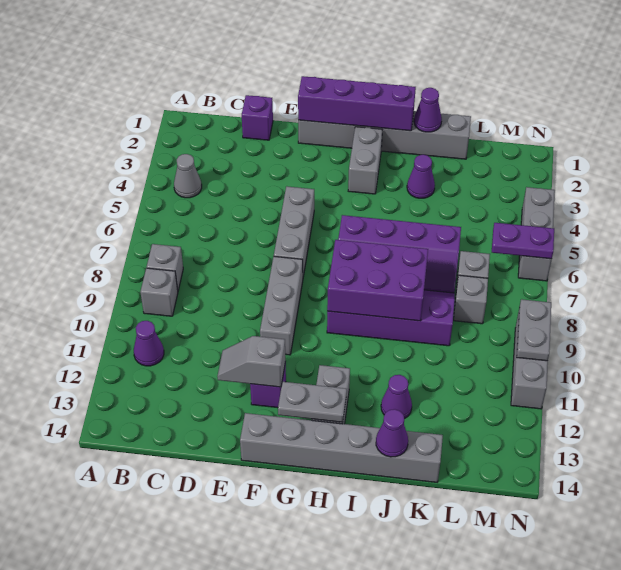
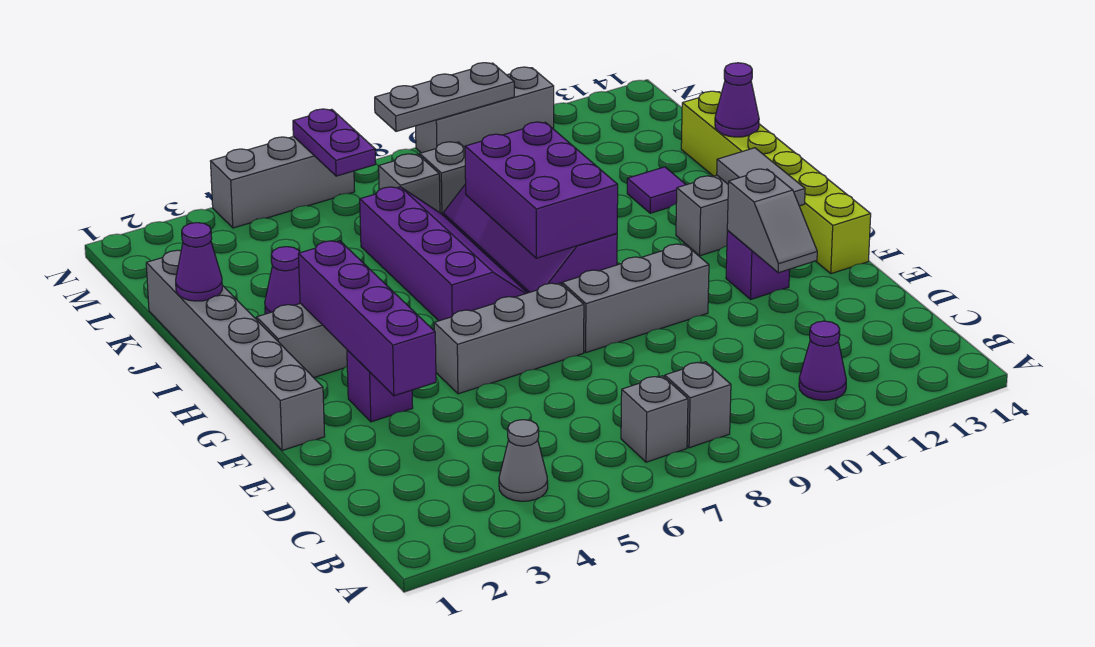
grey 1x1 brick [140,268,178,316] -> grey 1x1 brick moved to [621,376,688,462]
purple 1x1 brick [242,95,273,140] -> purple 1x1 brick moved to [347,350,413,422]
purple 1x4 brick [298,76,416,131] -> purple 1x4 brick moved to [298,241,436,396]
grey 1x6 brick [240,413,443,482] -> lime 1x6 brick [681,91,871,274]
grey 1x2 plate [278,382,347,422] -> grey 1x2 tile [717,148,805,206]
purple 1x1 cone [381,375,412,419] -> purple 1x1 tile [627,167,686,213]
grey 1x2 plate [517,299,551,361] -> grey 1x3 plate [375,63,514,131]

